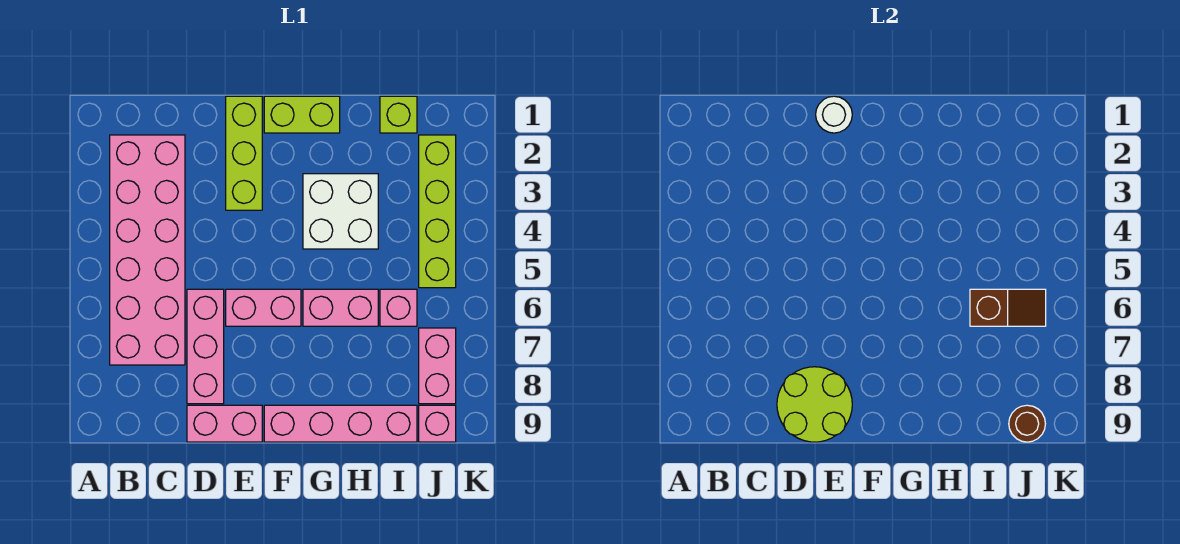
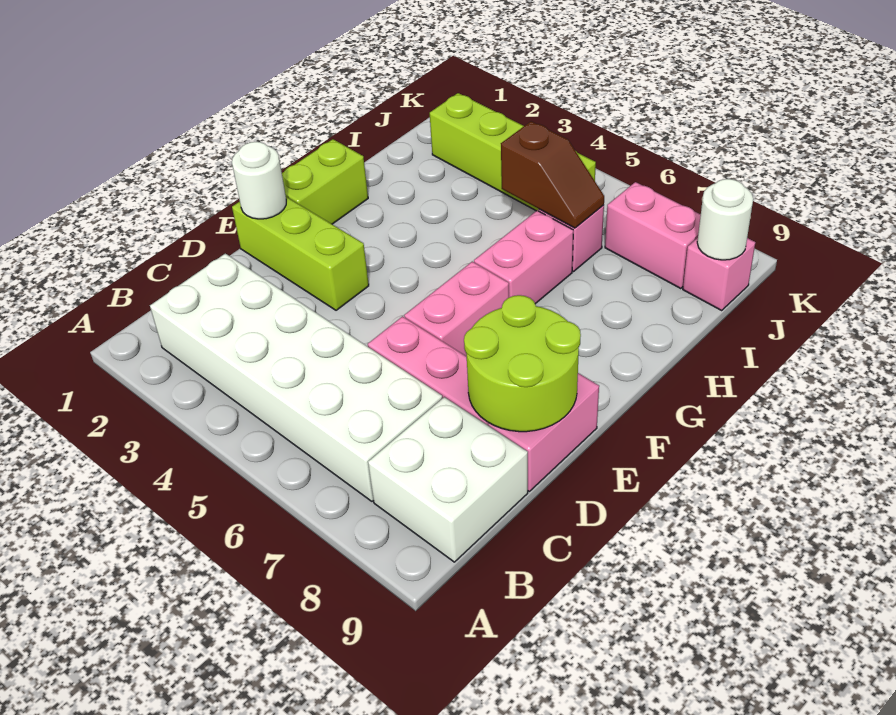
pink 2x6 brick [110,135,185,365] -> white 2x6 brick [150,254,442,501]
pink 1x4 brick [264,405,417,442] -> none
white 2x2 brick [303,174,378,249] -> white 2x2 brick moved to [368,397,528,562]
lime 1x1 brick [380,96,417,133] -> none
brown 1x2 slope [970,289,1046,326] -> brown 1x2 slope turned to [501,121,604,228]
brown 1x1 round brick [1009,405,1045,442] -> white 1x1 round brick [697,179,753,260]

